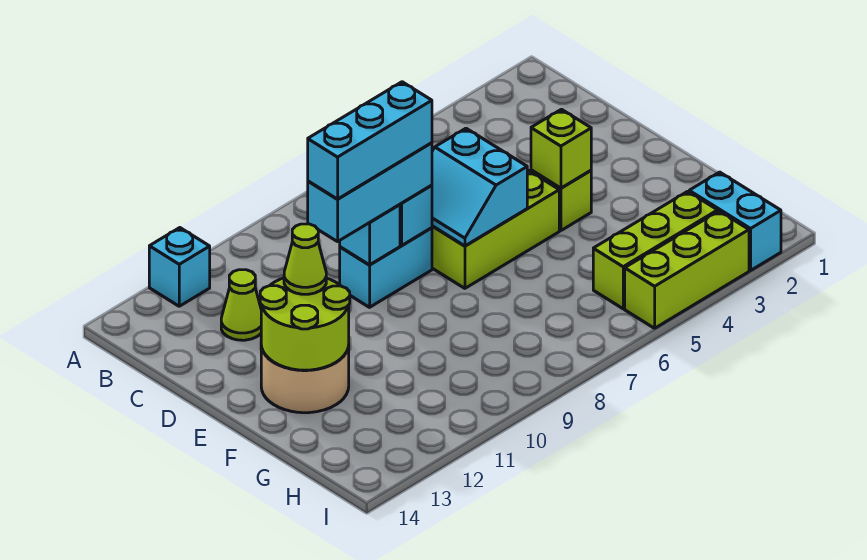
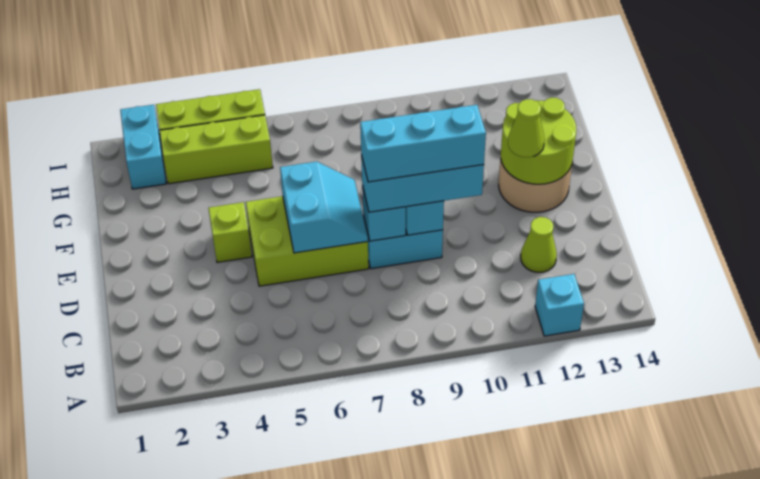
lime 1x1 brick [531,109,591,188] -> none

